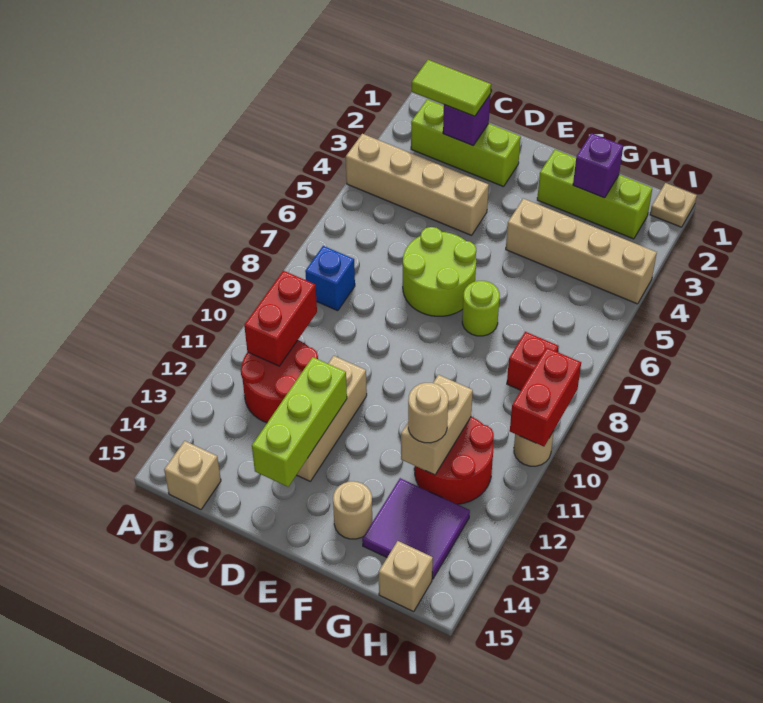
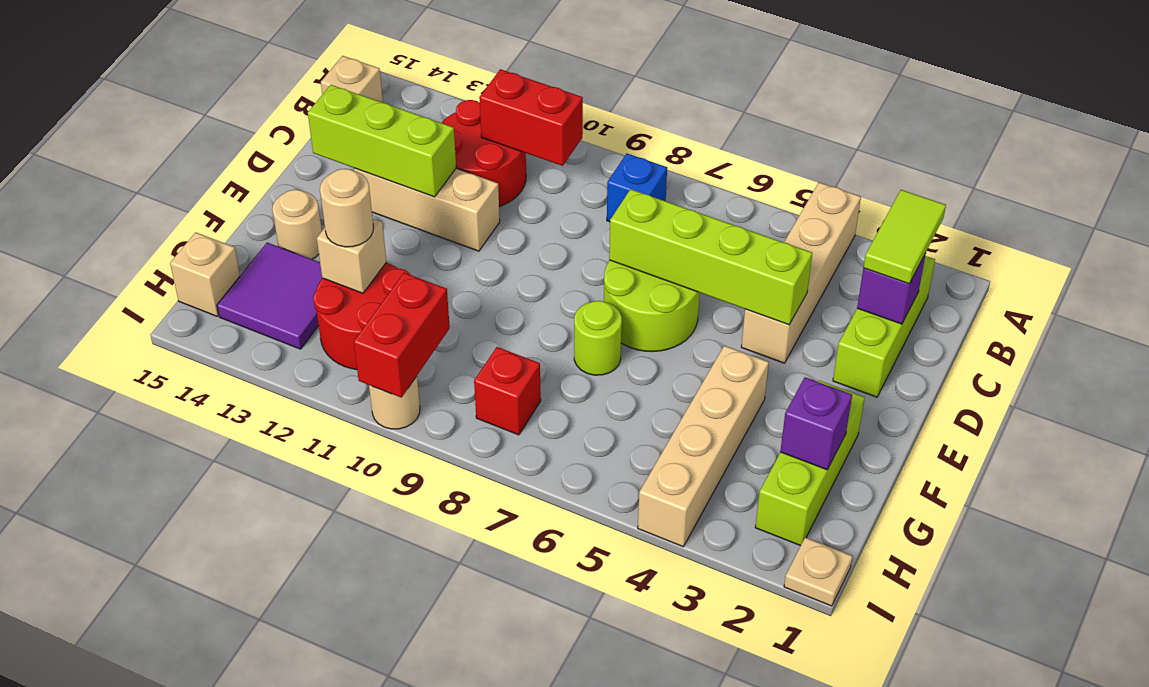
none -> lime 1x4 brick [609,189,812,325]
tan 1x2 brick [401,375,473,475] -> tan 1x1 brick [317,219,386,293]
red 1x2 brick [510,348,581,446] -> red 1x2 brick turned to [354,273,450,397]

